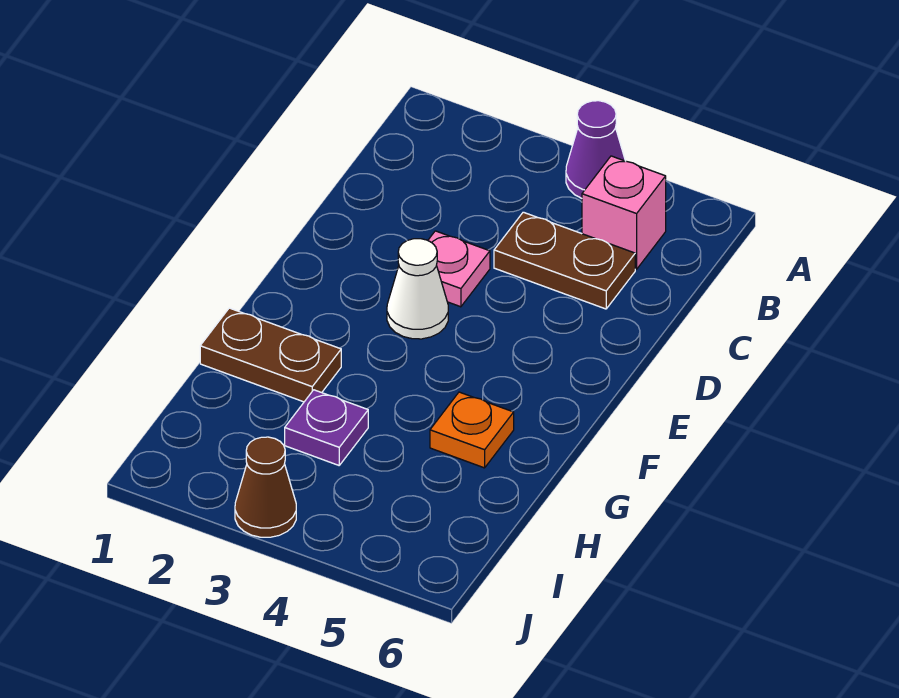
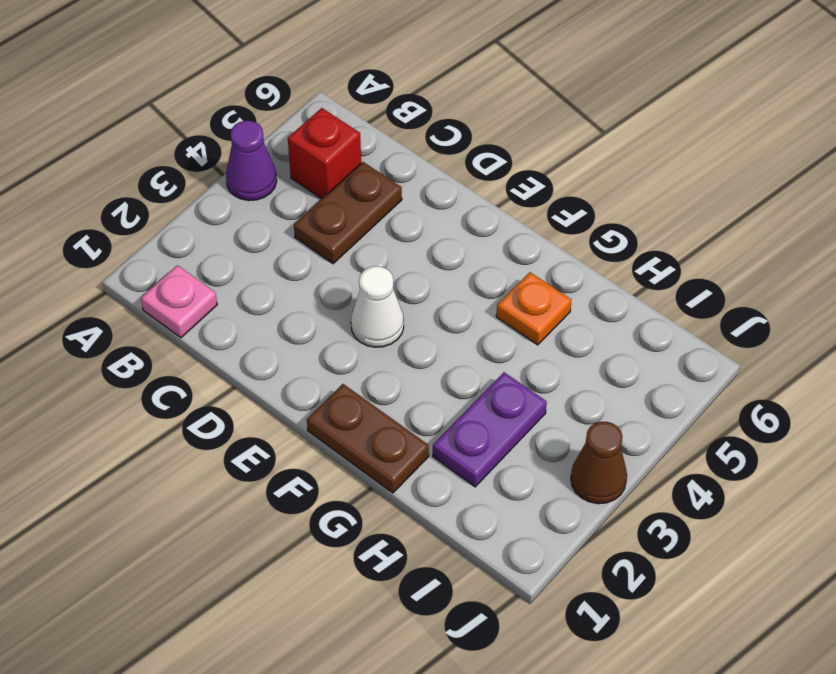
pink 1x1 brick [582,156,666,269] -> red 1x1 brick [288,108,361,199]
pink 1x1 plate [428,231,490,307] -> pink 1x1 plate moved to [141,265,217,338]
brown 1x2 plate [200,308,341,402] -> brown 1x2 plate turned to [307,384,429,493]
purple 1x1 plate [285,390,368,465] -> purple 1x2 plate [433,372,547,487]

